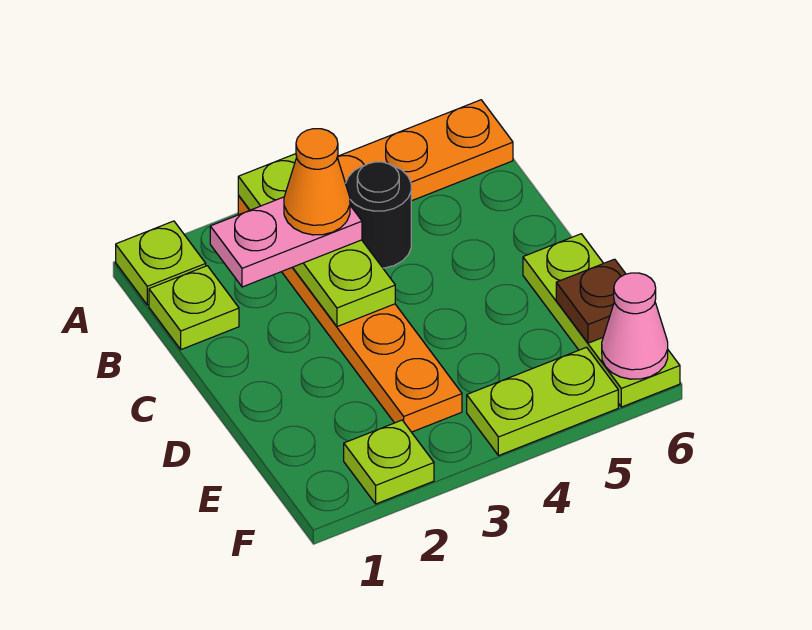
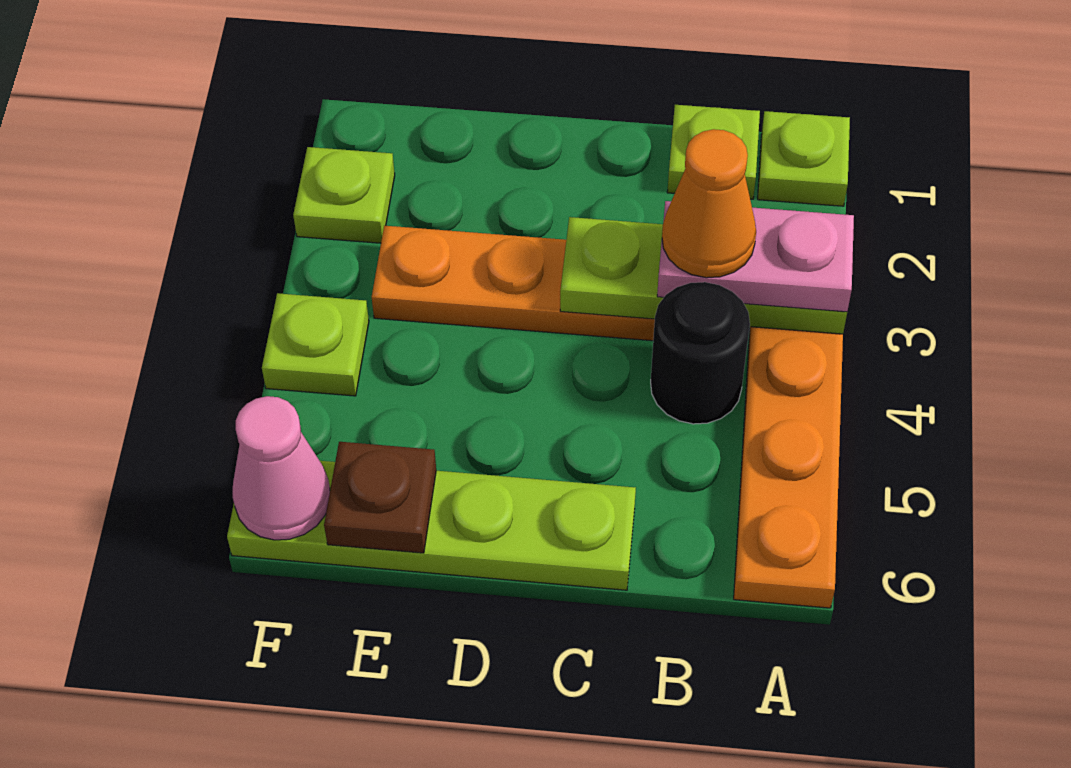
pink 1x2 plate [210,197,362,287] -> pink 1x2 plate turned to [657,201,854,312]
lime 1x3 plate [523,234,680,407] -> lime 1x4 plate [227,461,636,590]
lime 1x2 plate [467,347,618,456] -> lime 1x1 plate [262,293,369,396]

